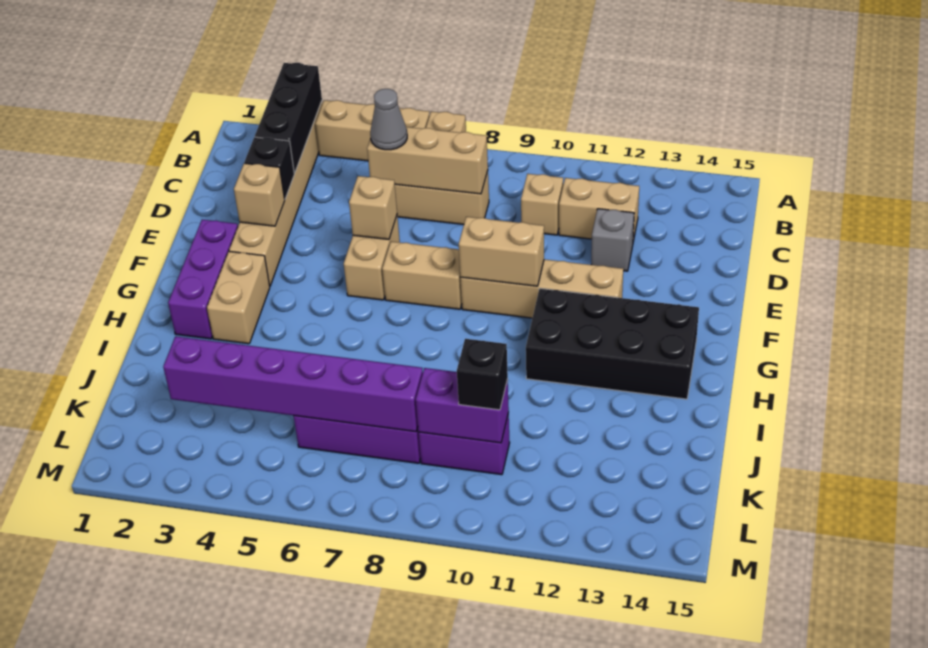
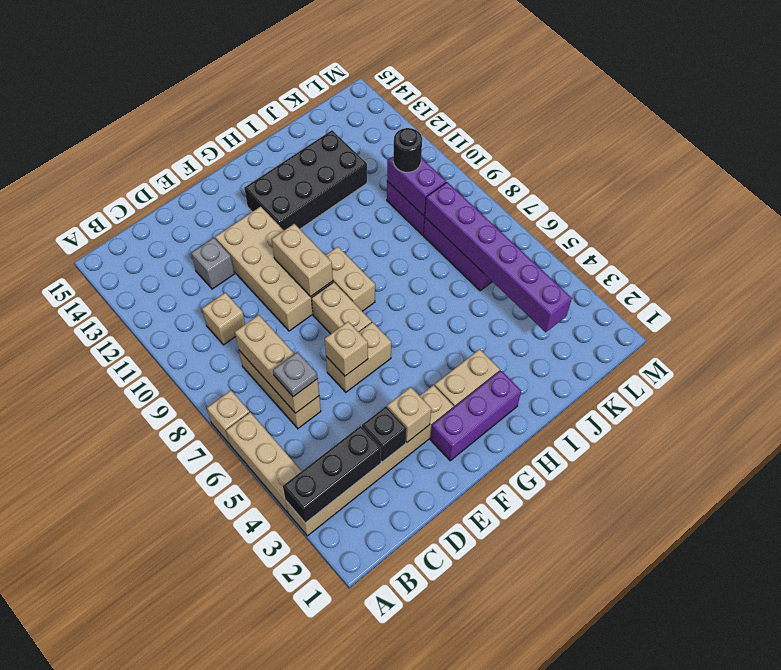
grey 1x1 cone [370,89,407,150] -> grey 1x1 plate [273,352,318,397]
tan 1x2 brick [559,178,639,242] -> tan 1x2 brick moved to [326,247,375,311]
tan 1x4 brick [461,259,623,318] -> tan 2x4 brick [215,207,333,331]
black 2x4 brick [526,288,699,399] -> black 2x4 brick turned to [244,130,367,230]
black 1x1 brick [457,339,508,410] -> black 1x1 round brick [393,128,422,172]

